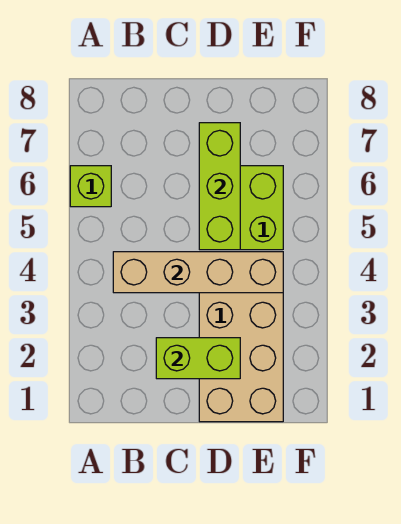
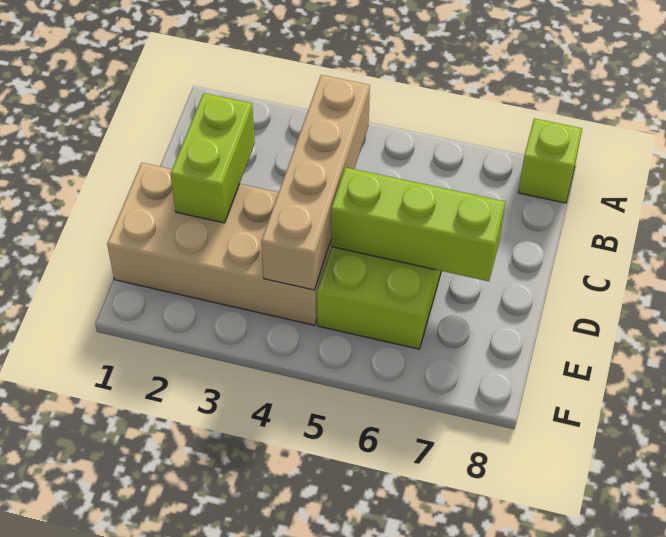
lime 1x1 brick [70,166,111,207] -> lime 1x1 brick moved to [519,118,582,203]

